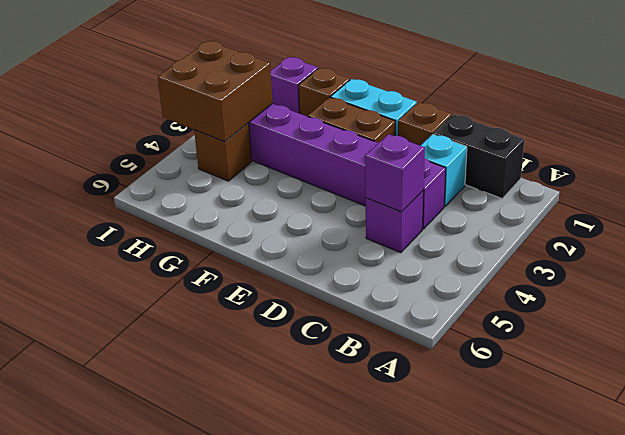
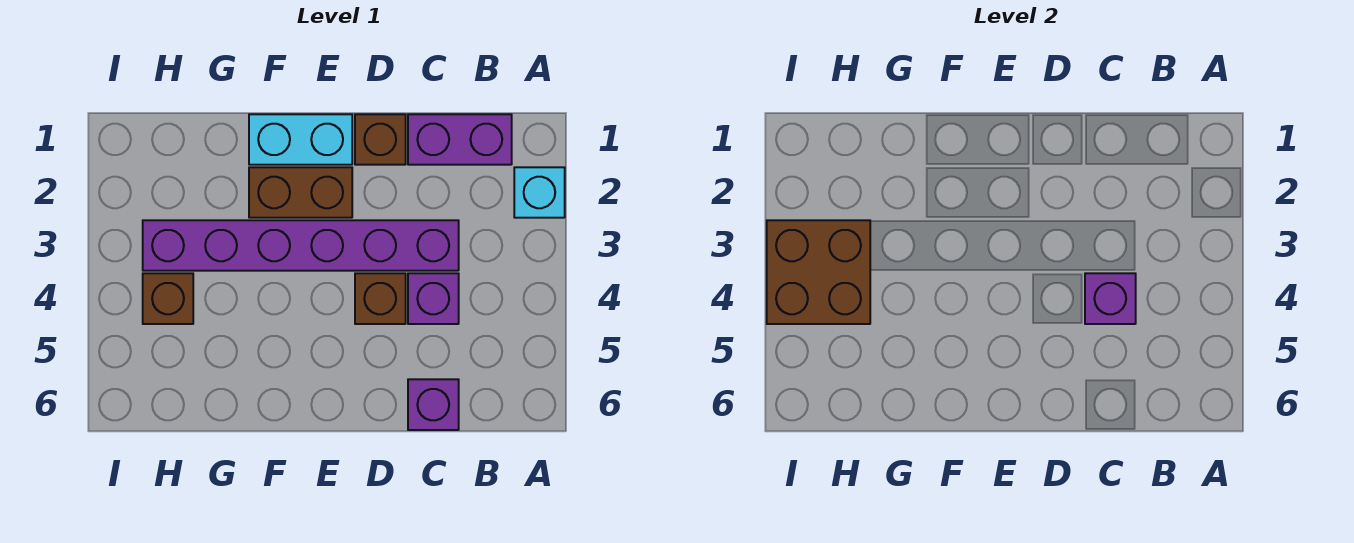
black 1x2 brick [433,114,524,198] -> purple 1x2 brick [408,114,512,165]
cyan 1x1 brick [421,134,467,206] -> cyan 1x1 brick moved to [514,167,565,218]
brown 1x1 brick [298,68,350,117] -> brown 1x1 brick moved to [355,273,406,324]
purple 1x1 brick [271,57,318,114] -> purple 1x1 brick moved to [408,379,459,430]

